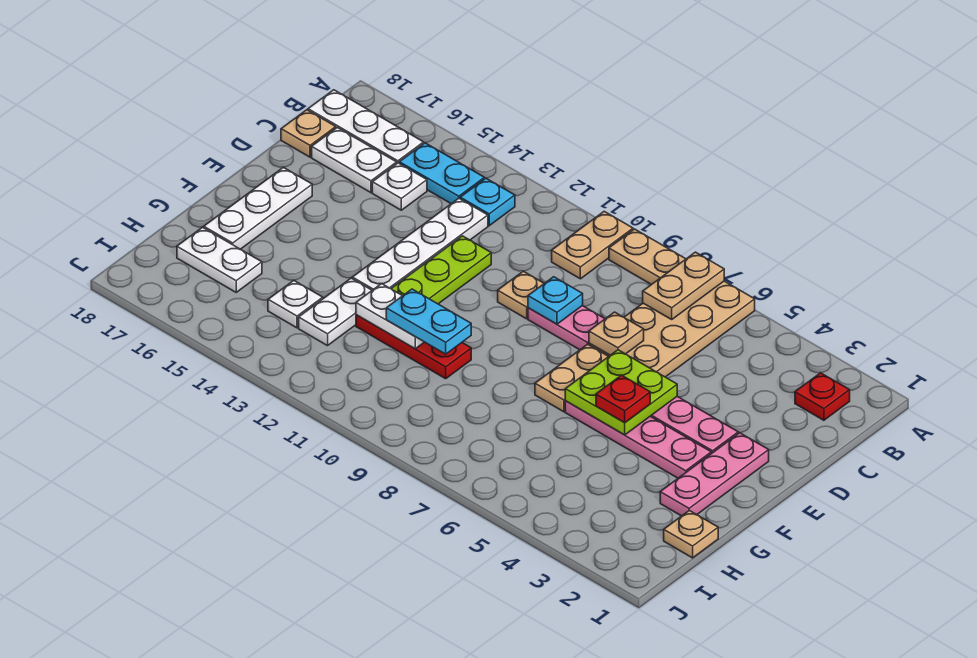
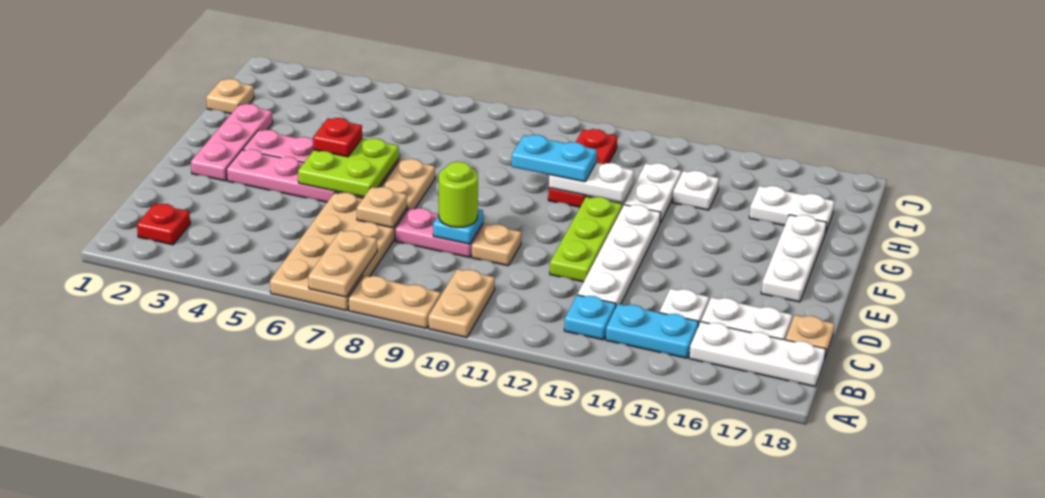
none -> lime 1x1 round brick [439,162,478,228]
red 1x3 plate [356,315,471,379] -> red 1x3 plate turned to [548,129,617,207]

